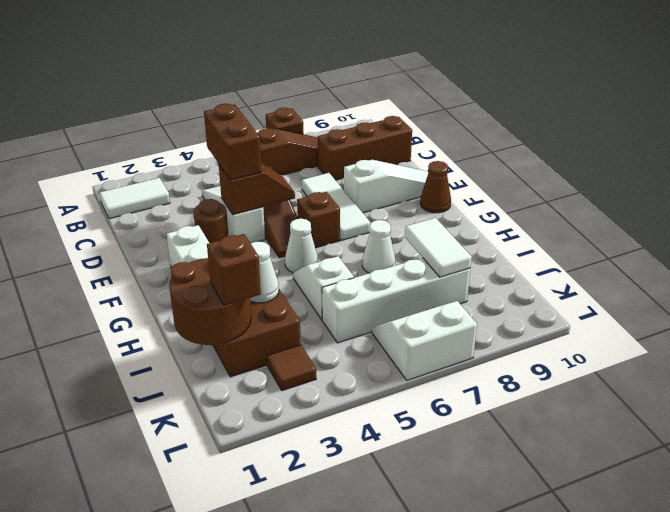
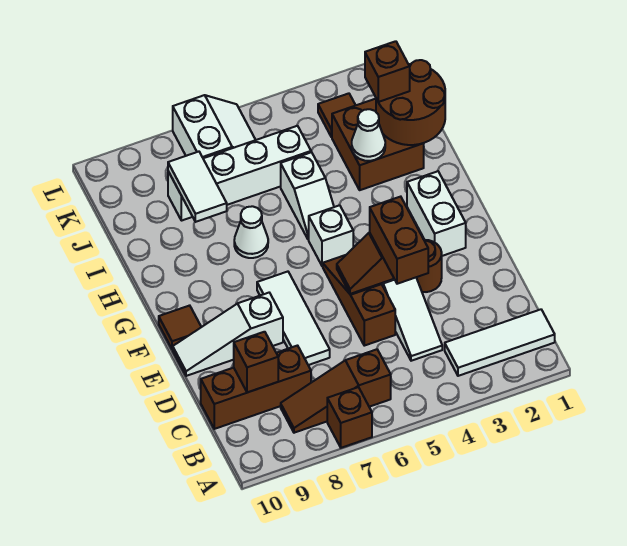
white 1x2 tile [99,178,170,219] -> white 1x3 tile [445,309,555,376]
brown 1x1 brick [297,192,340,248] -> brown 1x1 brick moved to [234,332,278,392]
brown 1x1 cone [420,161,451,213] -> brown 1x1 tile [159,305,201,349]
white 1x1 cone [285,219,318,273] -> white 1x1 brick [309,205,353,266]
white 2x2 slope [372,301,477,380] -> white 2x2 slope turned to [173,95,255,158]

